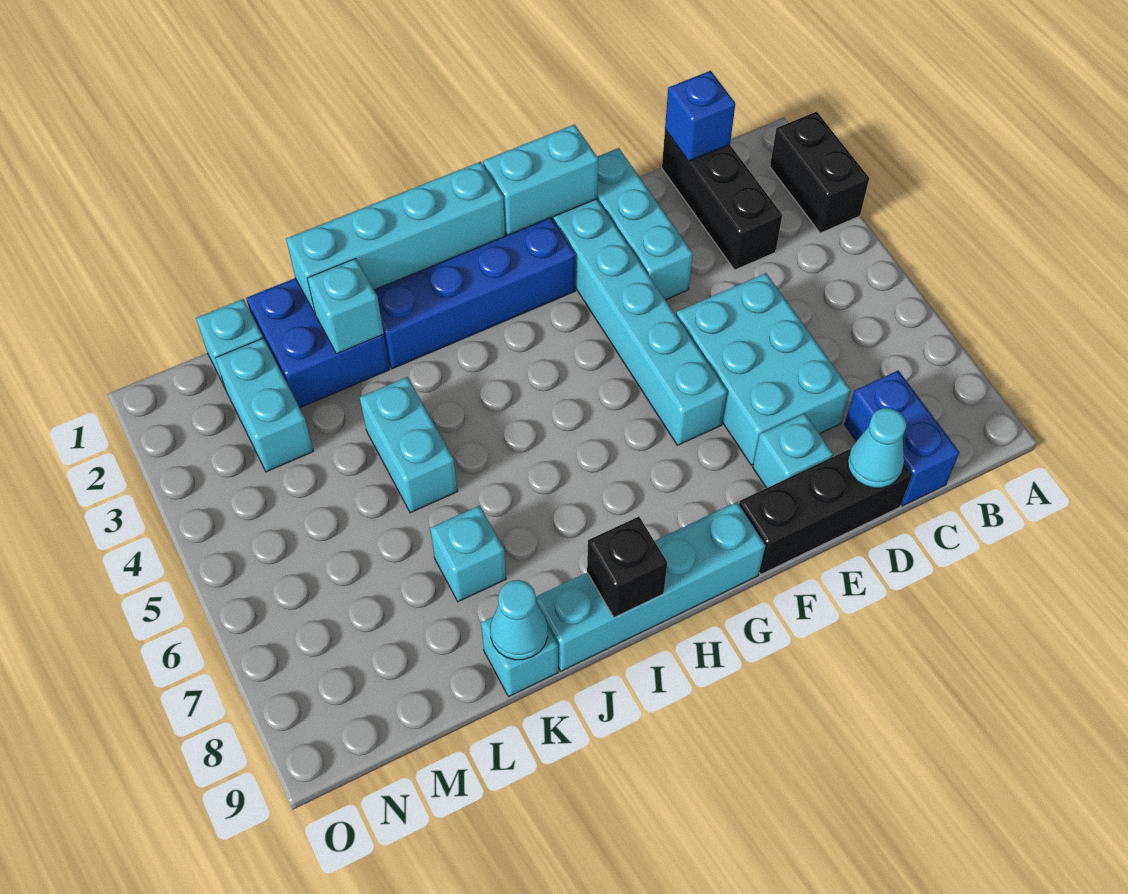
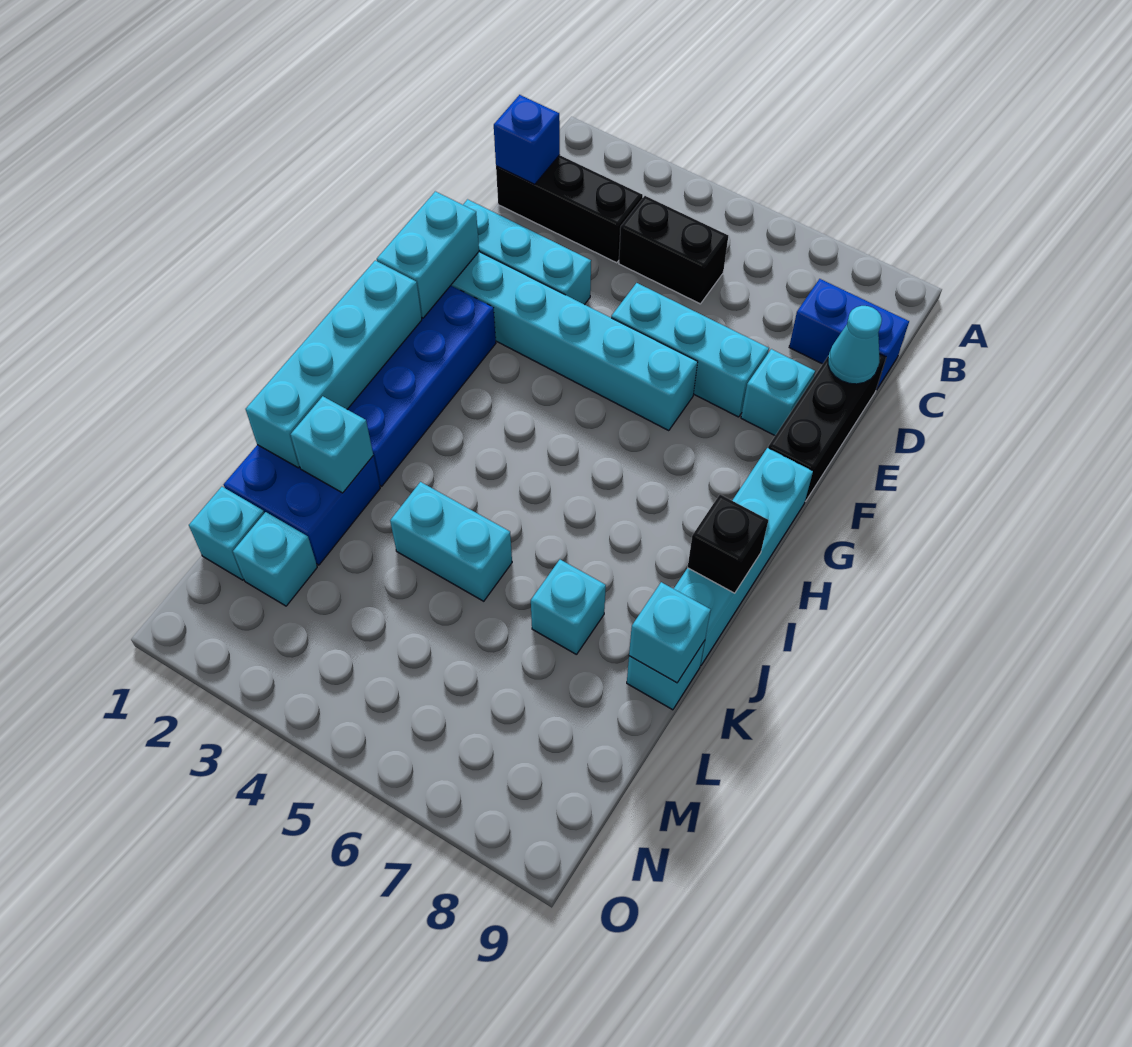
black 1x2 brick [770,112,869,233] -> black 1x2 brick moved to [619,196,728,304]
cyan 2x3 brick [676,273,850,465] -> cyan 1x3 brick [611,283,769,417]
cyan 1x1 cone [490,580,548,660] -> cyan 1x1 brick [629,582,711,683]
cyan 1x2 brick [215,338,313,472] -> cyan 1x1 brick [233,512,317,606]

